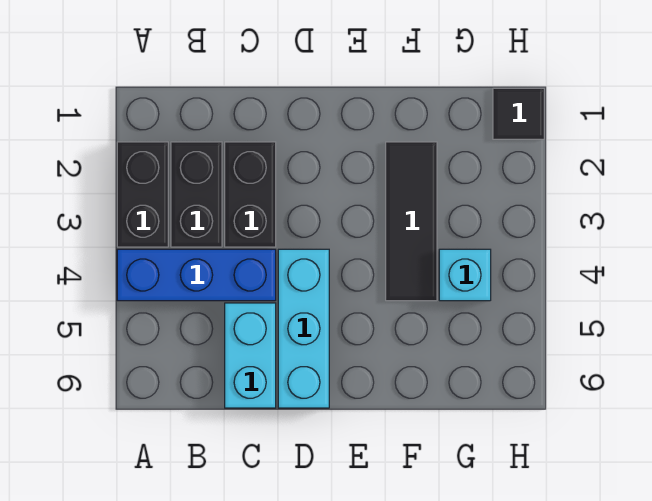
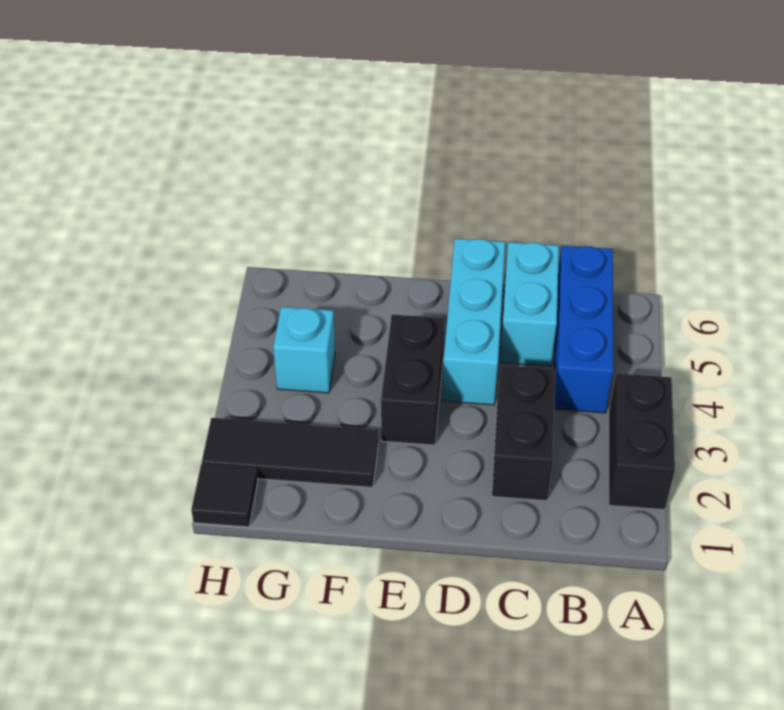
blue 1x3 brick [117,249,276,301] -> blue 1x3 brick turned to [554,246,613,413]
black 1x2 brick [171,142,222,247] -> black 1x2 brick moved to [381,314,445,445]
black 1x3 tile [386,142,437,301] -> black 1x3 tile turned to [202,418,378,487]

